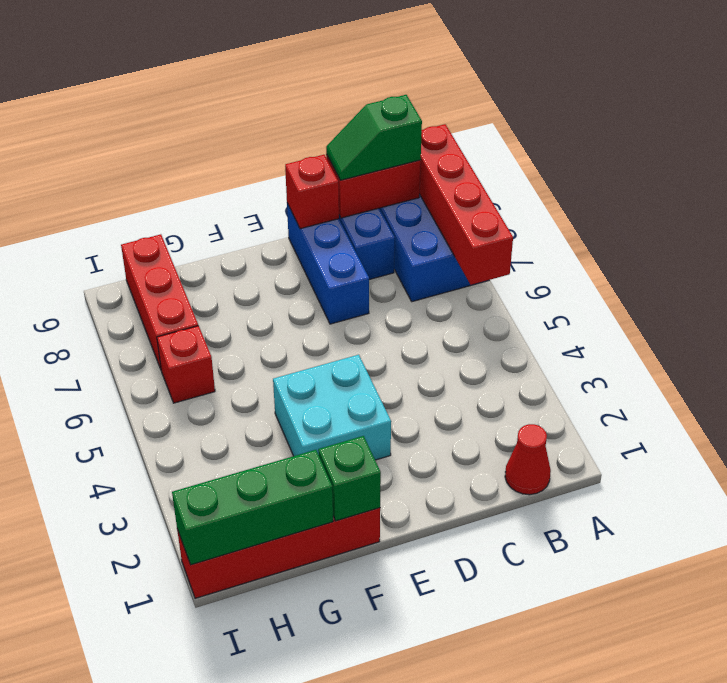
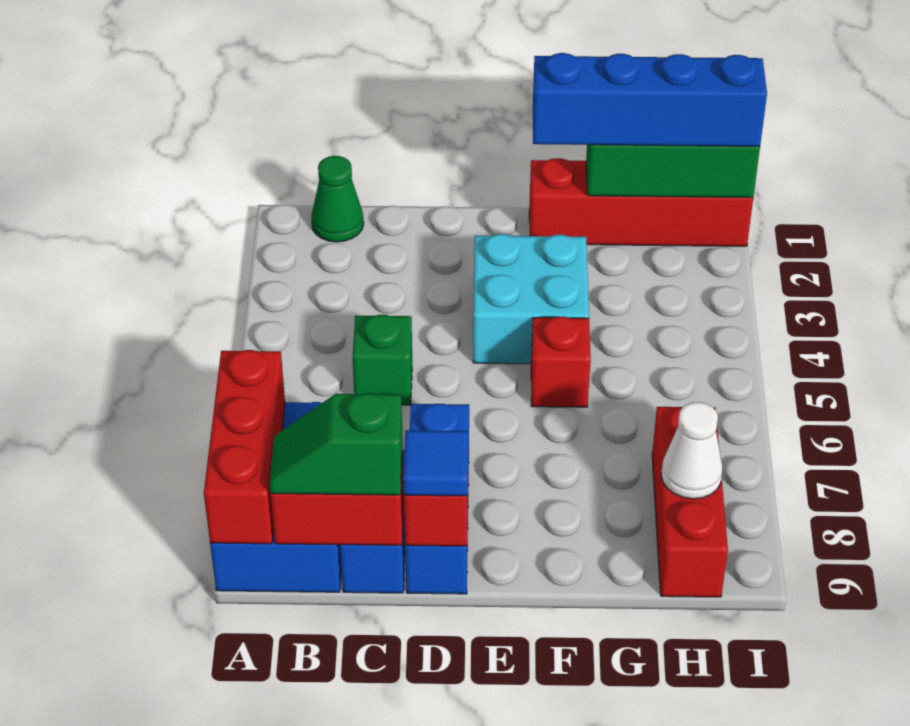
red 1x4 brick [419,124,513,285] -> red 1x3 brick [204,350,285,544]
red 1x1 cone [505,424,551,495] -> green 1x1 cone [311,156,364,242]
green 1x2 slope [326,95,422,180] -> green 1x2 slope turned to [269,393,403,495]
none -> blue 1x1 tile [403,430,468,496]
green 1x1 brick [318,436,381,521] -> green 1x1 brick moved to [353,315,412,405]
none -> blue 1x4 brick [533,53,767,146]
red 1x1 brick [157,326,215,403] -> red 1x1 brick moved to [531,317,591,407]
none -> white 1x1 cone [661,402,723,499]

